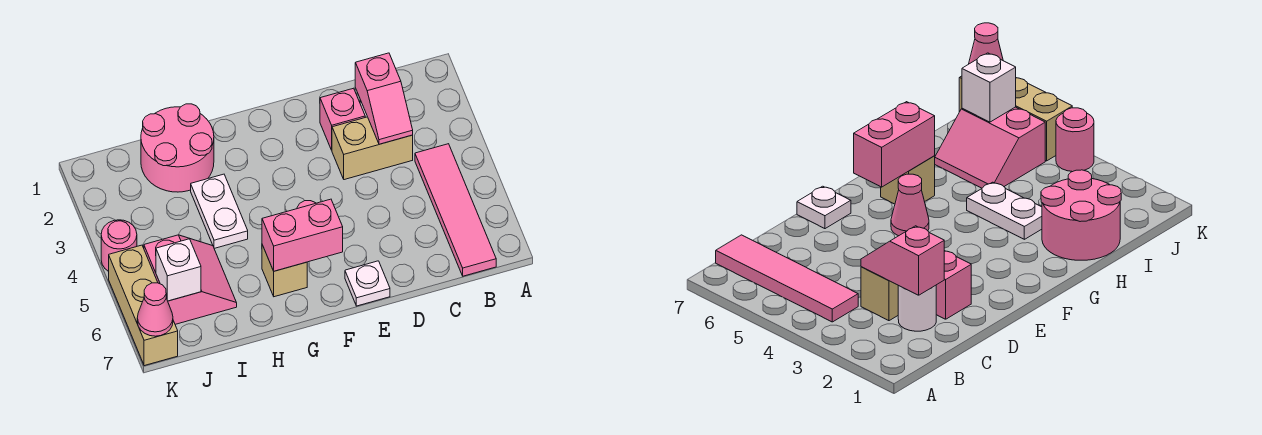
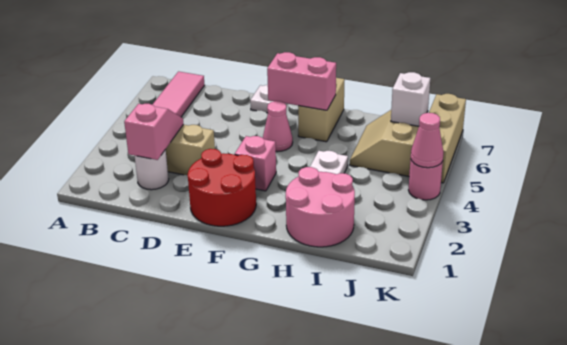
pink 1x1 brick [320,88,365,150] -> pink 1x1 brick moved to [235,136,276,191]
none -> red 2x2 round brick [188,149,256,226]
tan 1x1 brick [262,245,307,297] -> tan 1x2 brick [298,78,345,142]
pink 2x2 slope [144,235,237,324] -> tan 2x2 slope [350,110,428,176]
pink 1x1 cone [137,283,173,336] -> pink 1x1 cone moved to [411,113,444,168]

